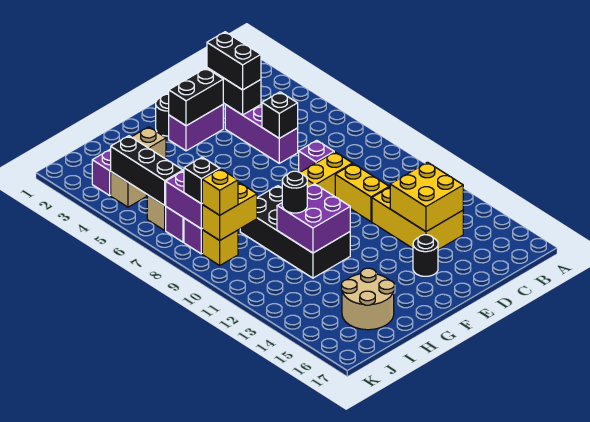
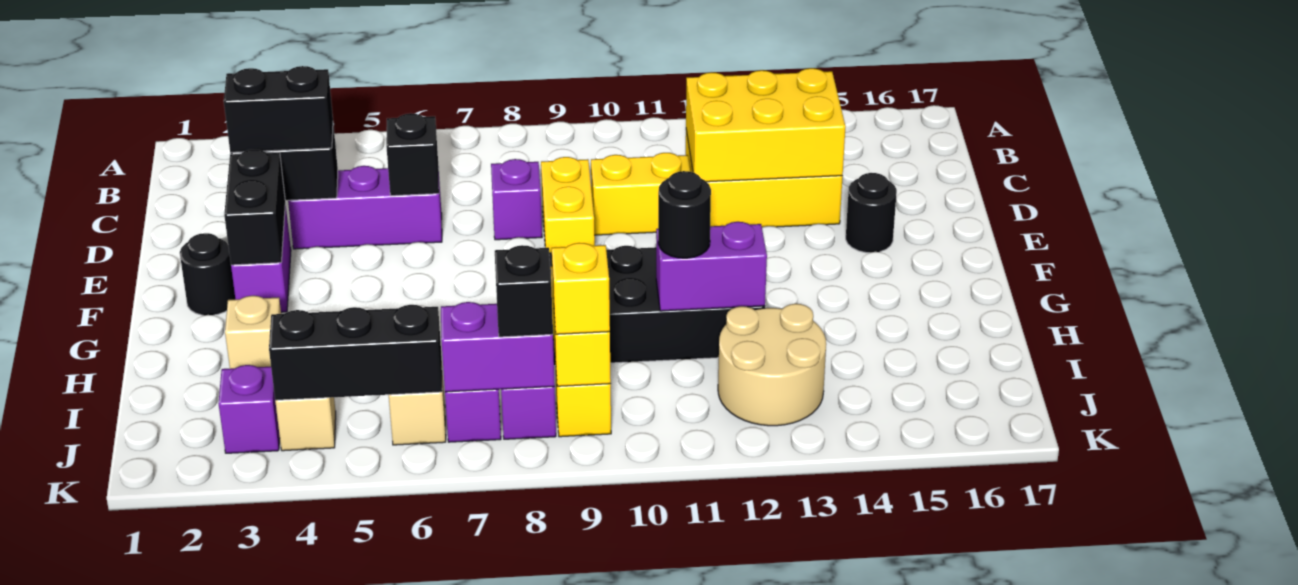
yellow 2x2 brick [390,162,463,232] -> yellow 2x3 brick [686,68,846,182]
purple 2x2 brick [277,184,350,253] -> purple 1x2 brick [656,222,767,311]
tan 2x2 round brick [341,268,394,330] -> tan 2x2 round brick moved to [718,304,826,426]

